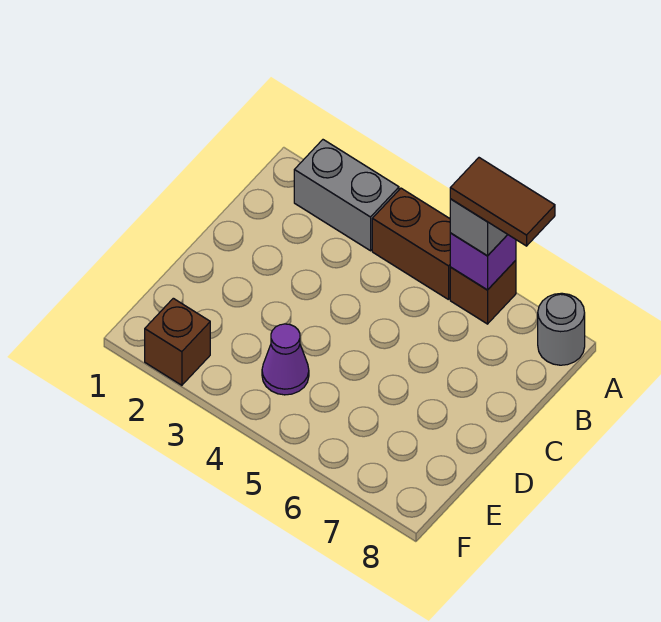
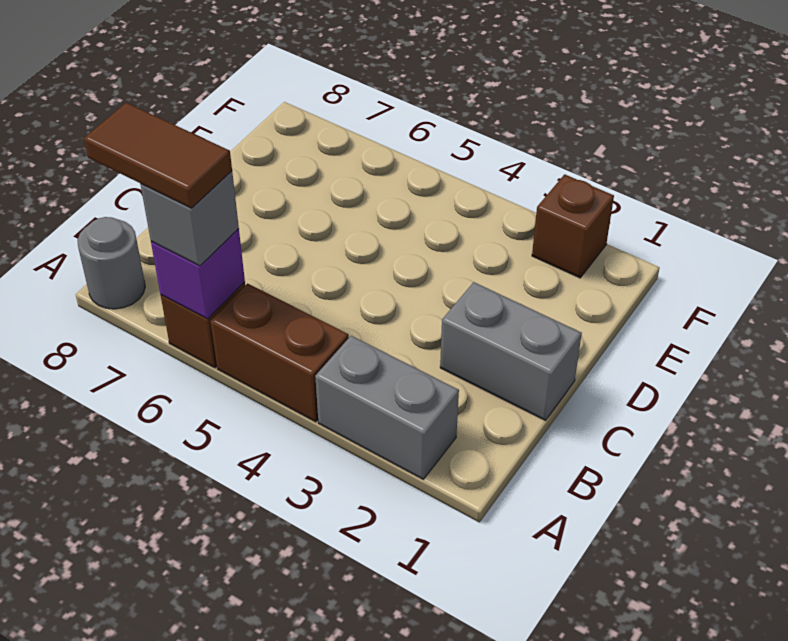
none -> grey 1x2 brick [440,282,582,420]
purple 1x1 cone [262,324,309,395] -> none

